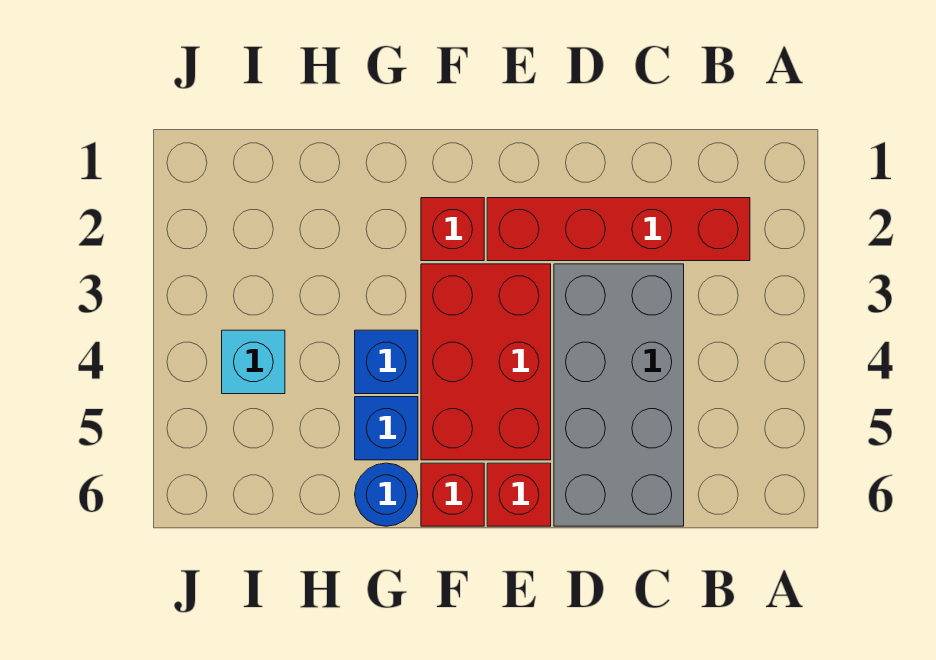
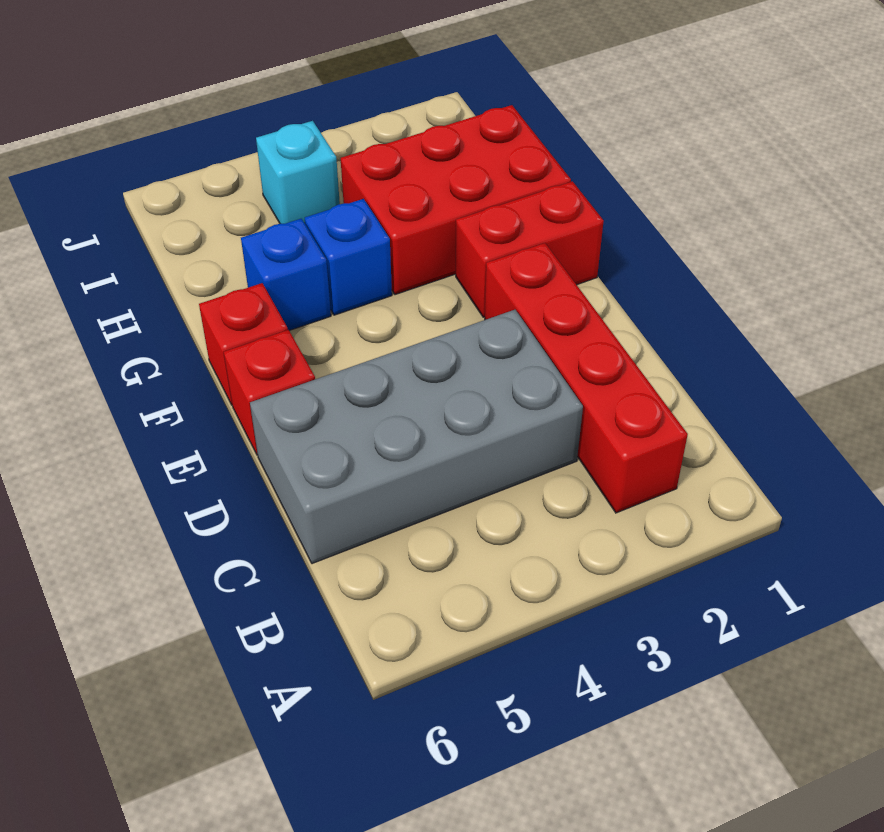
red 2x3 brick [421,264,551,460] -> red 2x3 brick moved to [341,105,571,295]
red 1x1 brick [421,198,484,261] -> red 1x2 brick [456,181,604,317]
blue 1x1 round brick [355,463,418,526] -> none

